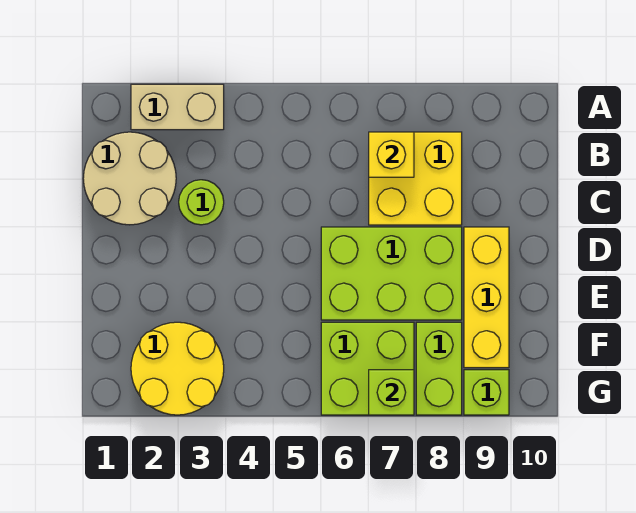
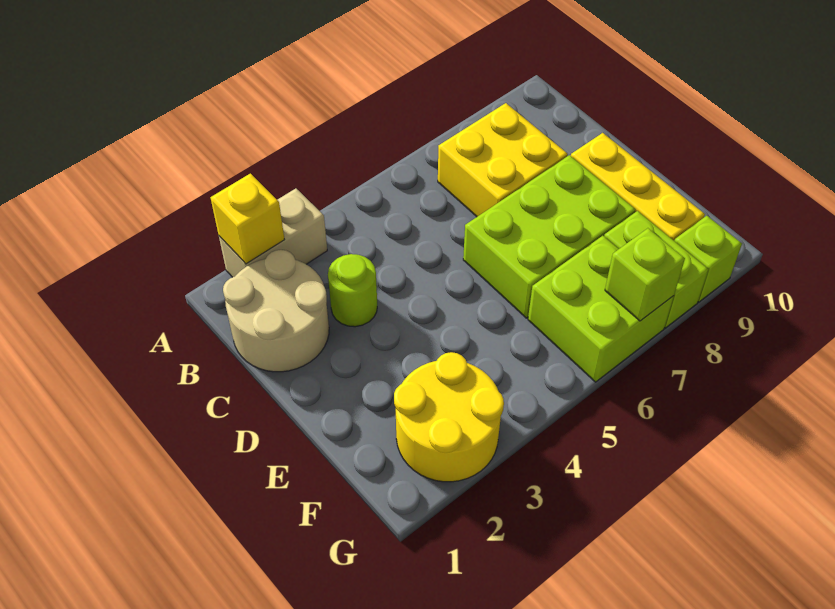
yellow 1x1 brick [369,132,414,177] -> yellow 1x1 brick moved to [211,174,284,264]

